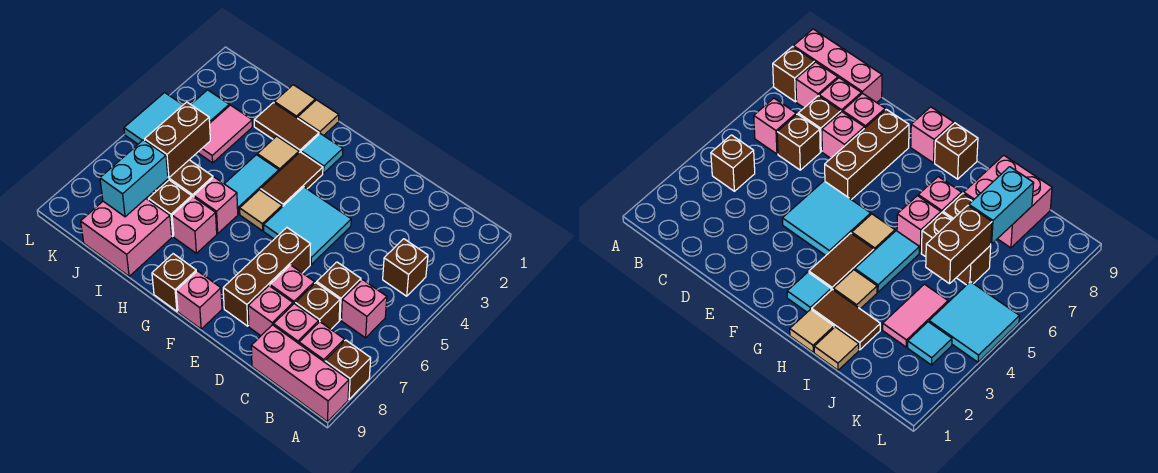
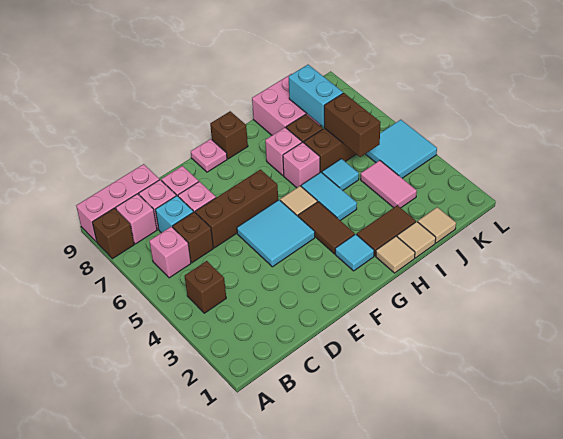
brown 1x1 brick [295,283,340,329] -> cyan 1x1 brick [155,196,193,233]
brown 1x3 brick [223,228,310,326] -> brown 1x3 brick turned to [195,169,278,248]
pink 1x1 brick [176,271,222,329] -> pink 1x1 plate [191,139,227,172]
tan 1x1 tile [257,136,299,171] -> tan 1x1 tile moved to [418,207,456,243]
cyan 1x1 tile [191,90,229,123] -> cyan 1x1 tile moved to [322,159,359,190]

